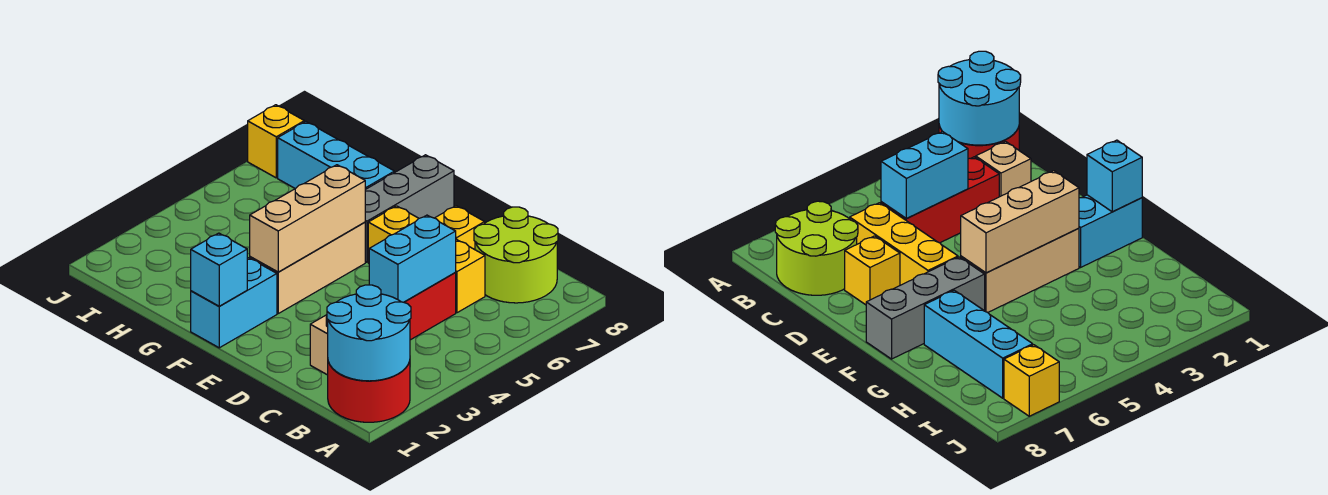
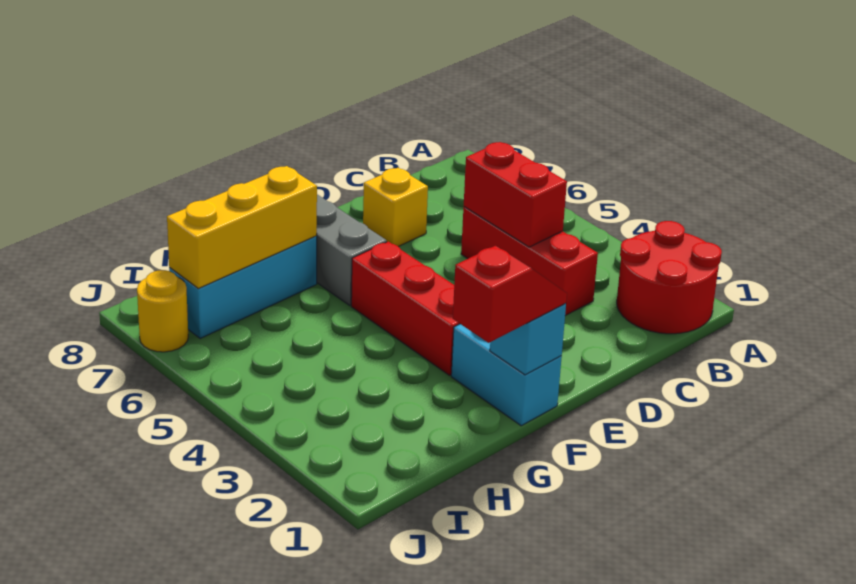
cyan 2x2 round brick [327,285,411,381] -> none
lime 2x2 round brick [474,207,558,303] -> none
tan 1x1 brick [310,315,328,375] -> none
cyan 1x2 brick [369,215,456,302] -> red 1x2 brick [464,142,567,247]
yellow 1x3 brick [368,206,485,313] -> yellow 1x3 brick moved to [167,166,317,289]
none -> red 1x2 slope [453,246,567,343]
tan 1x3 brick [250,222,365,313] -> red 1x3 brick [351,241,460,375]
tan 1x3 brick [250,165,365,272] -> none
yellow 1x1 brick [248,105,304,178] -> yellow 1x1 round brick [137,270,188,352]

